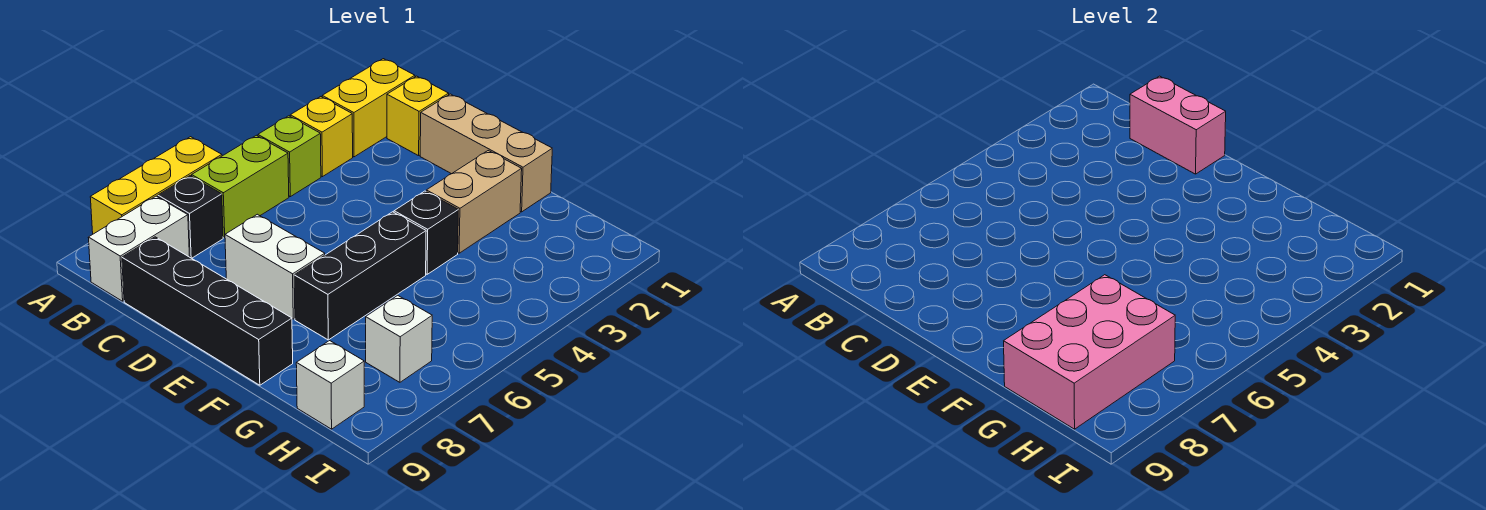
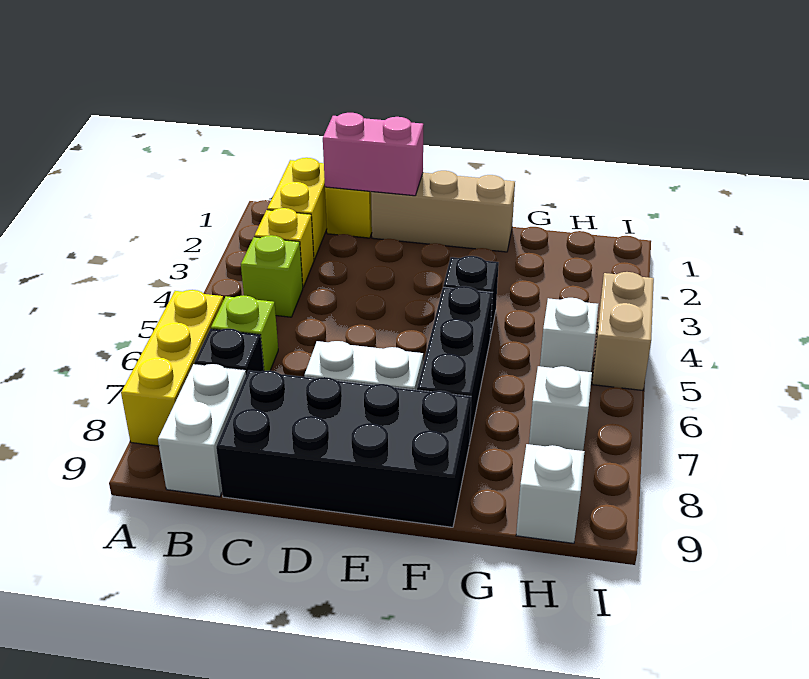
lime 1x2 brick [192,135,289,237] -> lime 1x1 brick [211,295,278,371]
black 1x4 brick [122,237,293,385] -> black 2x4 brick [216,370,471,527]
tan 1x2 brick [426,151,522,253] -> tan 1x2 brick moved to [592,272,654,390]
pink 2x3 brick [1004,275,1175,429] -> none
none -> white 1x1 brick [540,298,598,372]

